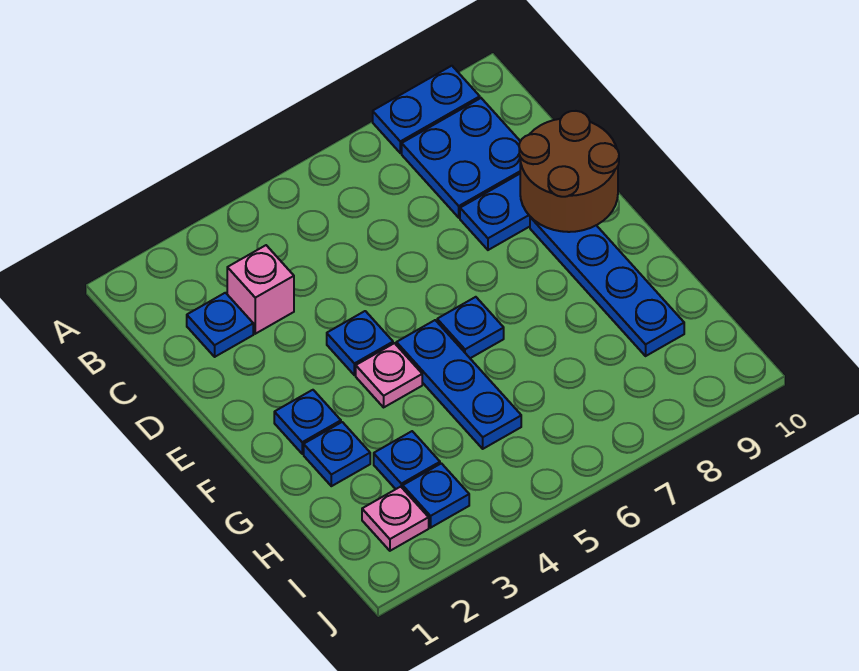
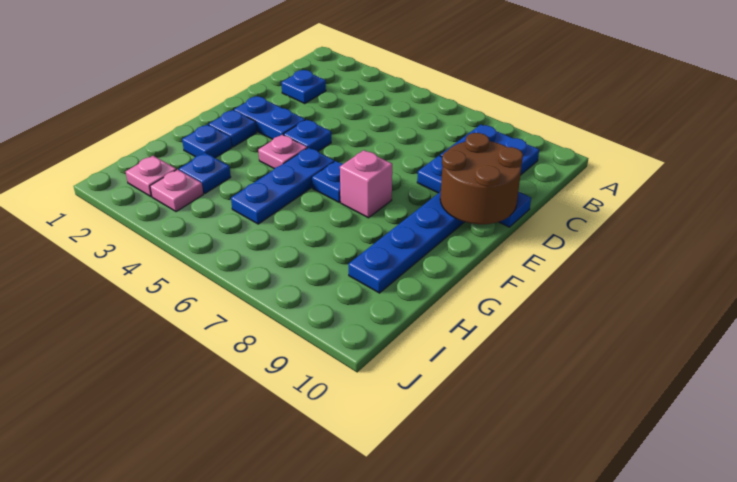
blue 1x2 plate [373,66,480,153] -> blue 1x2 plate moved to [234,96,305,139]
pink 1x1 brick [227,245,294,334] -> pink 1x1 brick moved to [340,150,392,218]
blue 1x1 plate [403,463,469,528] -> pink 1x1 plate [150,169,203,212]

